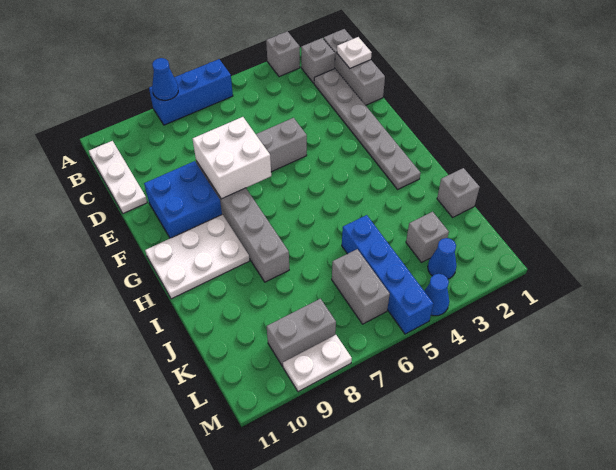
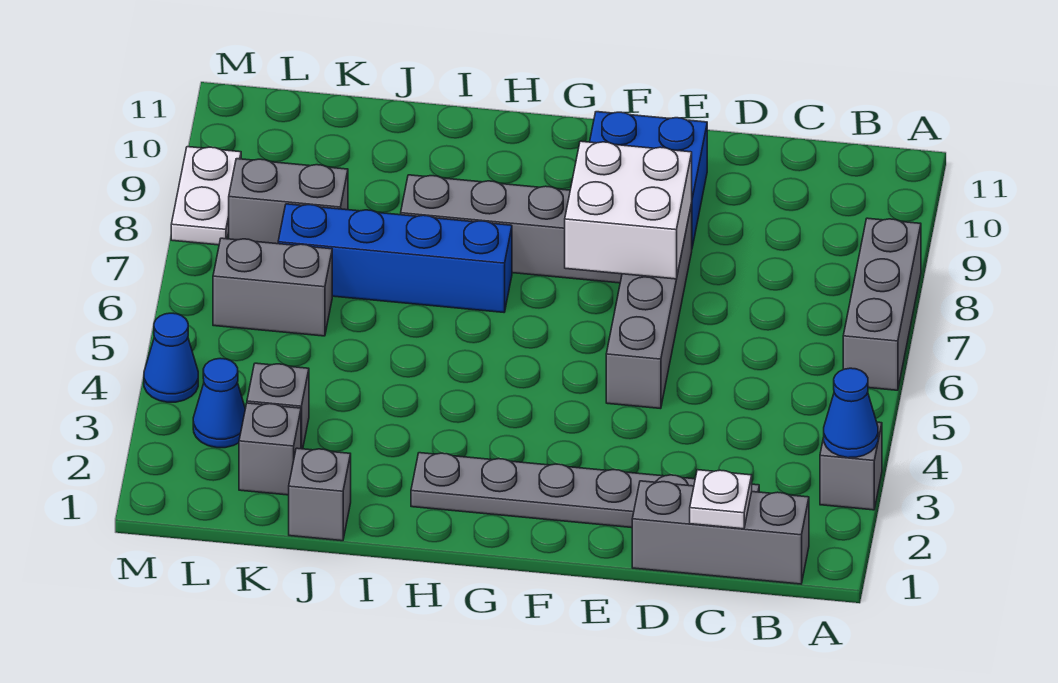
blue 1x3 brick [149,59,233,125] -> grey 1x3 brick [843,218,921,390]
blue 1x1 cone [152,58,178,100] -> blue 1x1 cone moved to [824,368,878,458]
grey 1x1 brick [301,38,335,83] -> grey 1x1 brick moved to [239,403,301,495]
white 1x3 plate [89,141,147,214] -> none
white 2x3 plate [145,214,249,299] -> none
blue 1x4 brick [342,215,433,334] -> blue 1x4 brick moved to [278,204,512,312]
grey 1x2 brick [267,299,336,366] -> grey 1x2 brick turned to [229,159,348,244]

